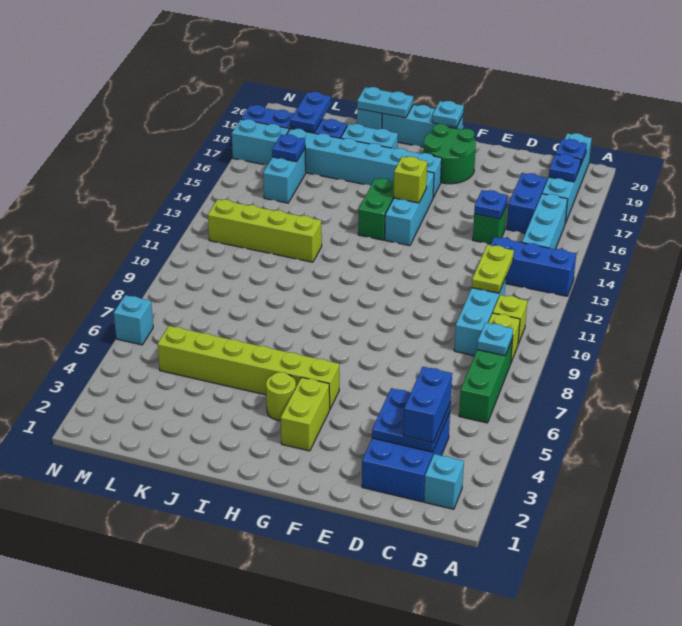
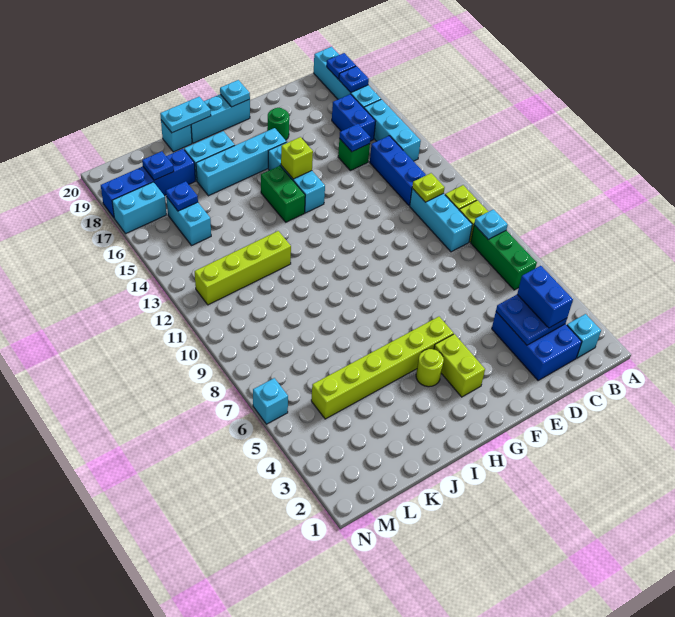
blue 1x3 brick [491,237,576,296] -> blue 1x3 brick turned to [370,136,426,206]
lime 1x2 plate [472,245,514,293] -> lime 1x1 plate [412,173,445,202]
green 2x2 round brick [423,124,476,184] -> green 1x1 round brick [267,108,289,140]
cyan 1x6 brick [287,129,442,198] -> cyan 1x4 brick [196,128,287,196]
blue 1x2 plate [290,92,331,132] -> blue 1x1 plate [142,151,174,180]

